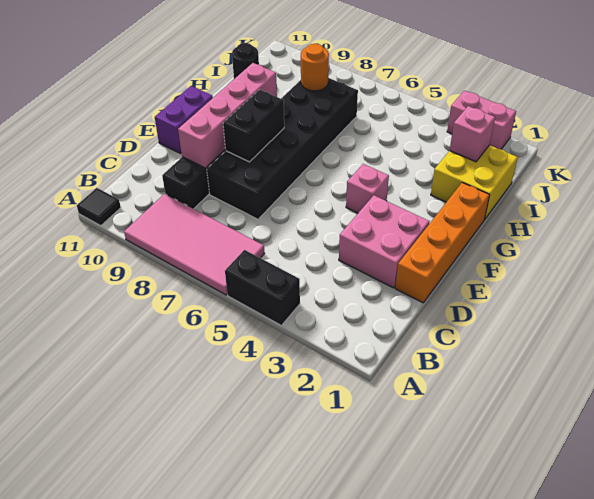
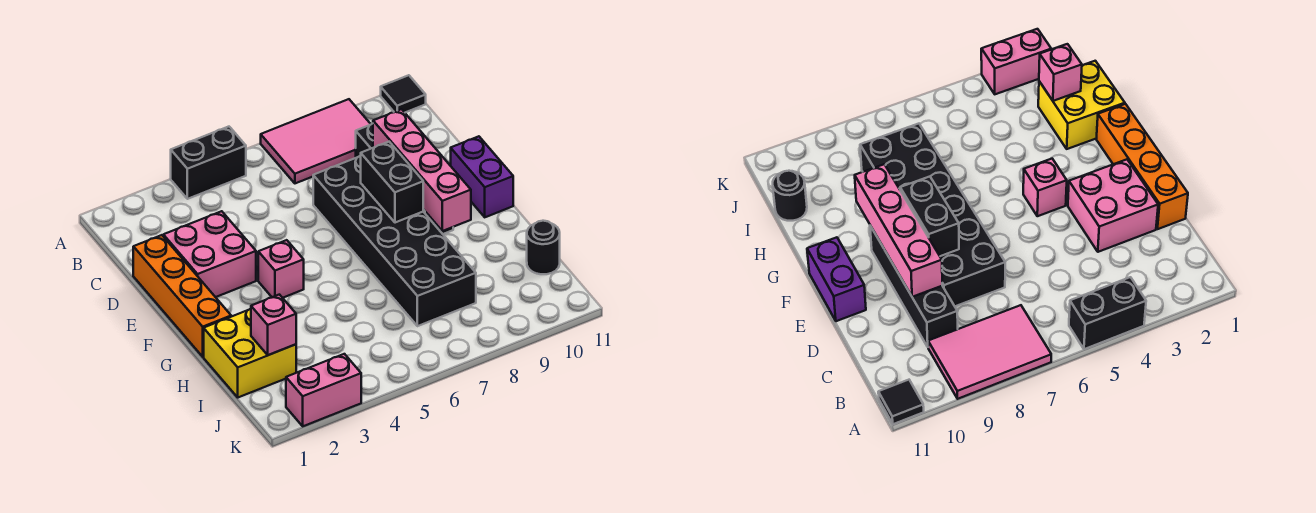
pink 2x4 tile [124,194,265,295] -> pink 2x3 tile [261,99,371,183]
orange 1x1 round brick [301,44,329,91] -> none

